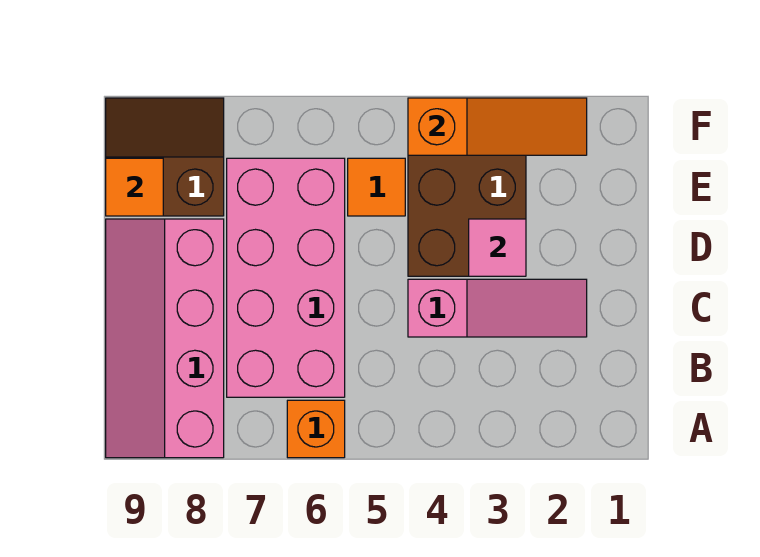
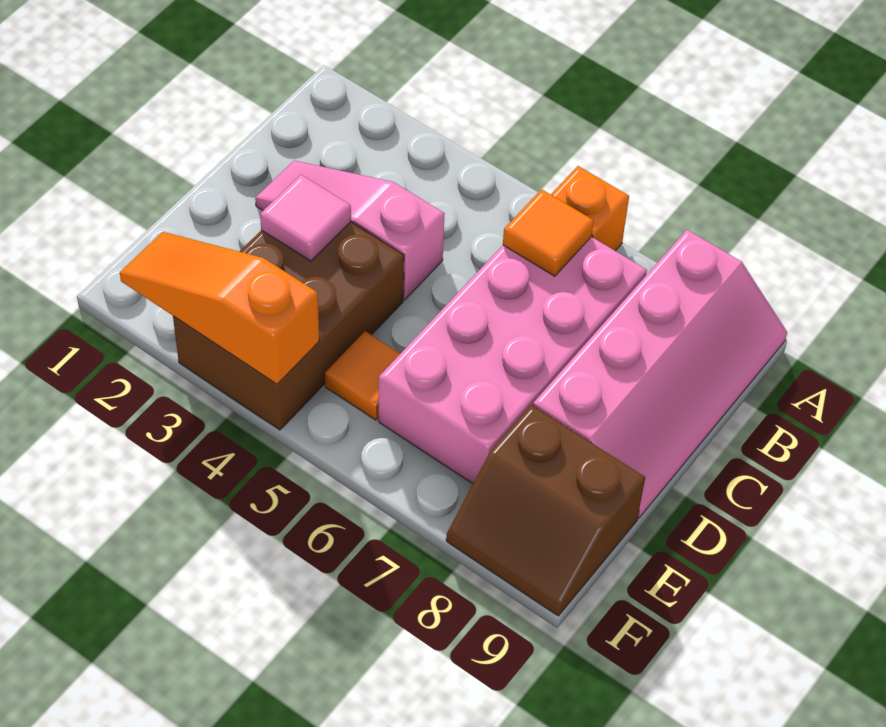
orange 1x1 tile [106,158,163,216] -> orange 1x1 tile moved to [503,189,594,276]

